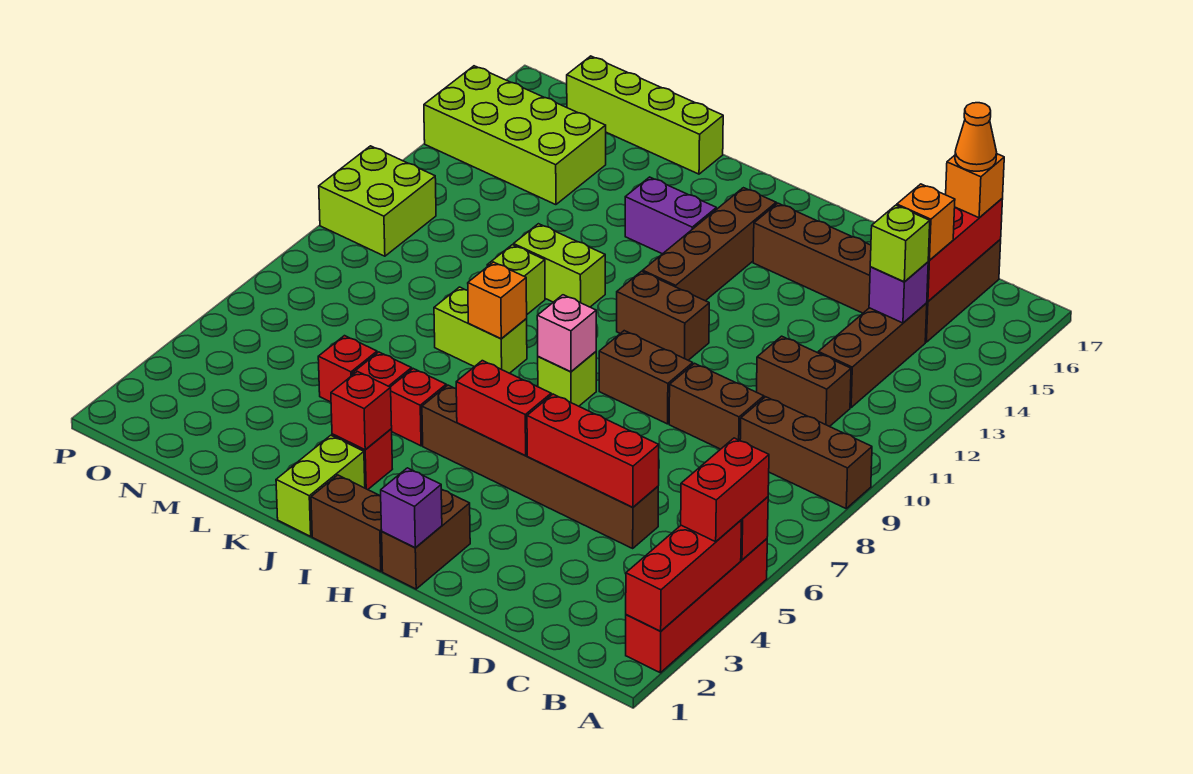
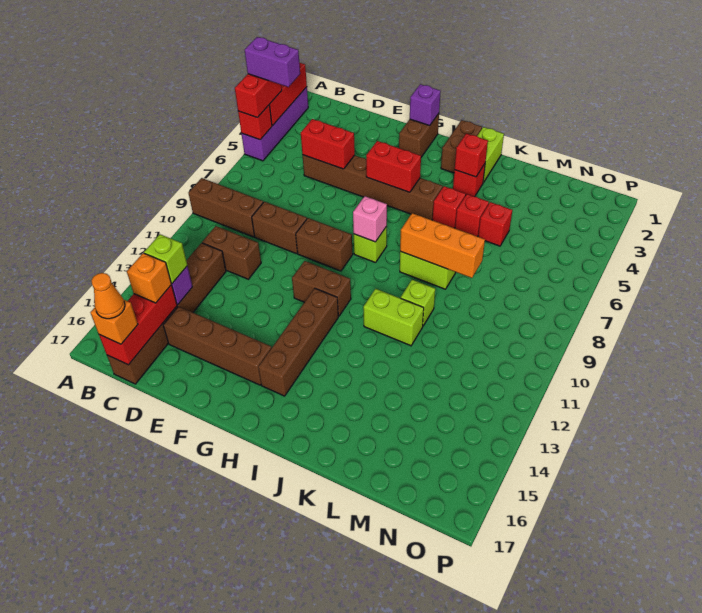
red 1x4 brick [626,539,767,673] -> purple 1x4 brick [241,87,308,161]
red 1x3 brick [527,394,659,507] -> red 1x2 brick [301,119,355,169]
brown 1x2 brick [311,475,382,571] -> brown 1x2 brick turned to [441,120,482,173]
purple 1x2 brick [625,177,716,254] -> purple 1x2 brick moved to [245,37,300,87]
orange 1x1 brick [468,262,527,339] -> orange 1x3 brick [400,213,485,278]
lime 1x4 brick [567,56,723,174] -> none
lime 2x4 brick [424,66,606,205] -> none
lime 2x2 brick [319,146,436,256] -> none

